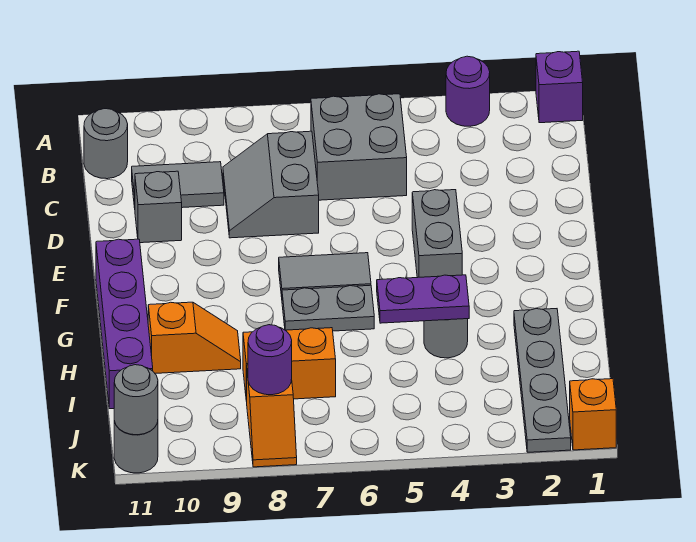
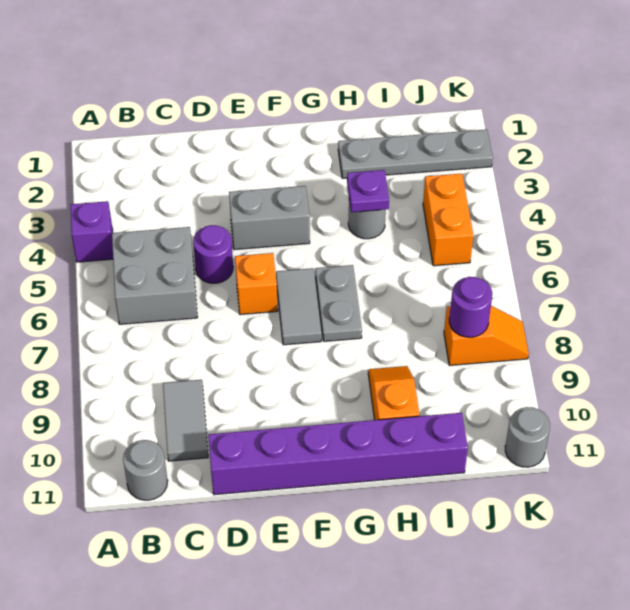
purple 1x1 brick [536,51,583,123] -> purple 1x1 brick moved to [71,201,113,262]
purple 1x1 round brick [446,56,490,126] -> purple 1x1 round brick moved to [193,225,233,283]
grey 2x2 slope [223,131,319,238] -> none
grey 1x1 brick [135,171,182,243] -> none
purple 1x4 brick [96,239,153,409] -> purple 1x6 brick [208,413,468,495]
purple 1x2 plate [377,275,469,323] -> purple 1x1 plate [347,170,389,212]
orange 1x2 brick [243,328,336,401] -> orange 1x2 brick moved to [423,174,473,266]
orange 1x1 brick [570,379,616,450] -> orange 1x1 brick moved to [235,253,278,315]
grey 1x1 round brick [114,365,158,435] -> none

